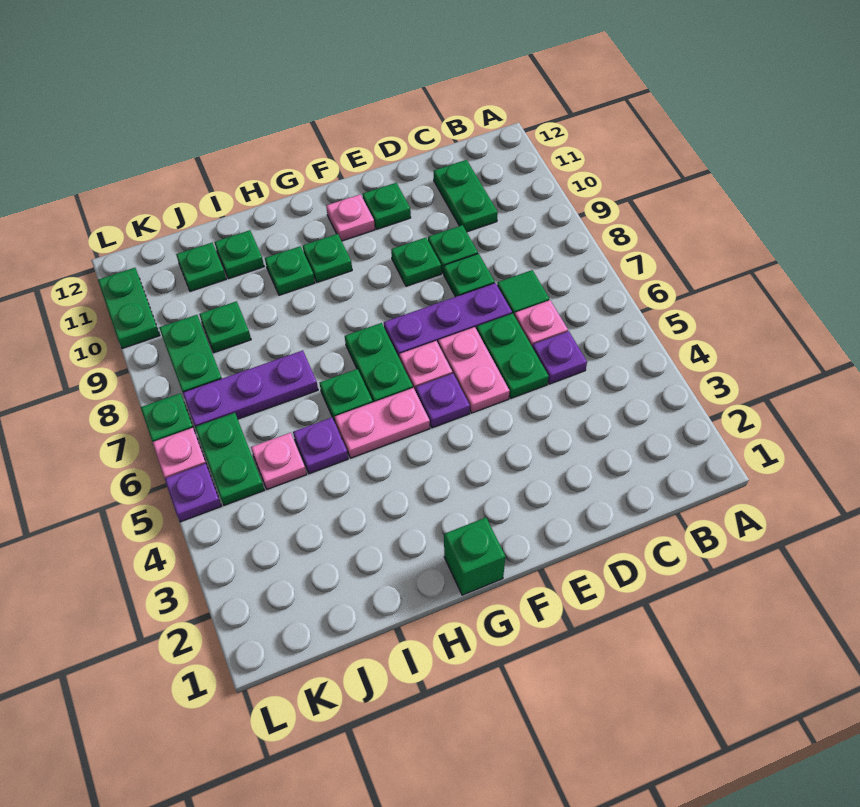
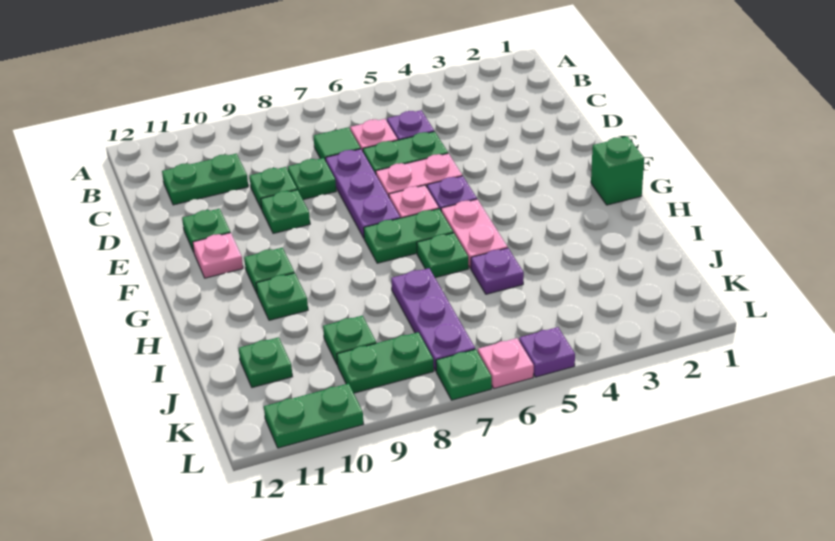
green 1x1 plate [214,230,264,279] -> none
pink 1x1 plate [251,433,307,489] -> none
green 1x2 plate [195,413,264,505] -> none

